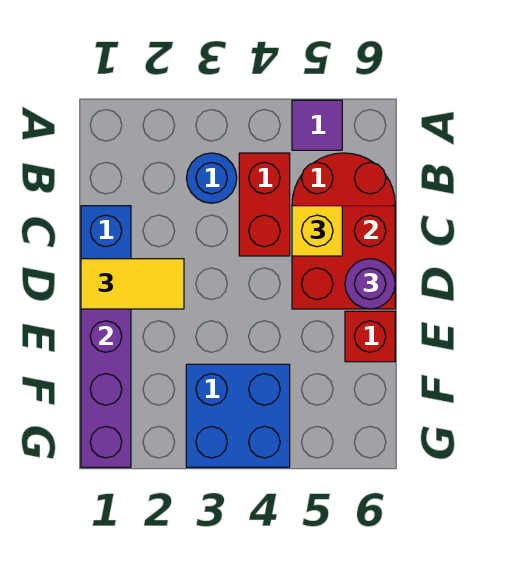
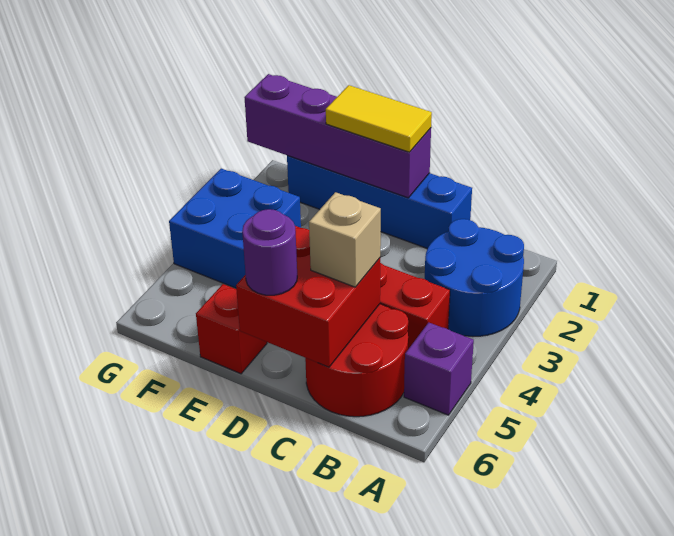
purple 1x1 tile [292,100,342,150] -> purple 1x1 brick [404,323,474,415]
blue 1x1 round brick [187,153,237,203] -> blue 2x2 round brick [425,219,524,337]
yellow 1x1 brick [292,206,342,256] -> tan 1x1 brick [309,192,381,287]
yellow 1x2 tile [81,259,184,309] -> yellow 1x2 tile turned to [326,85,432,152]

